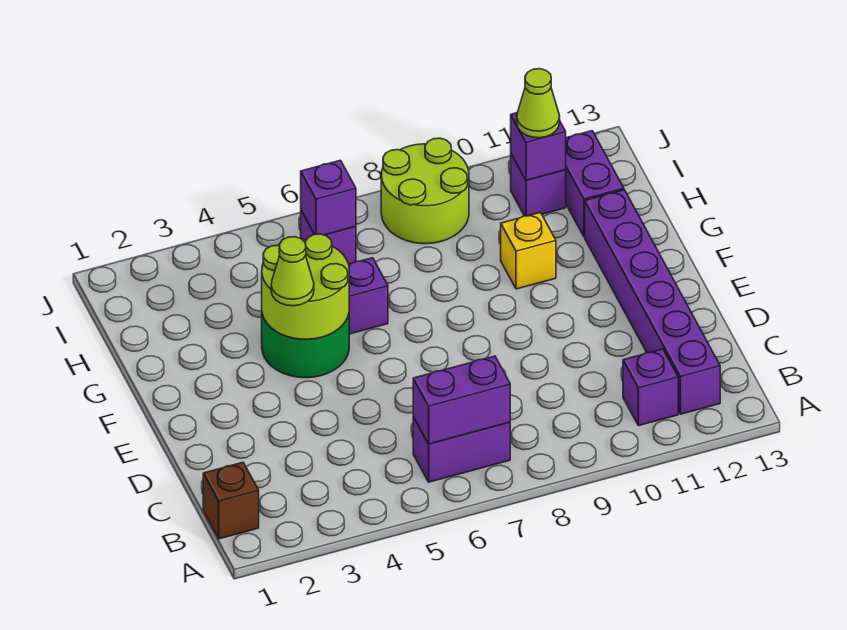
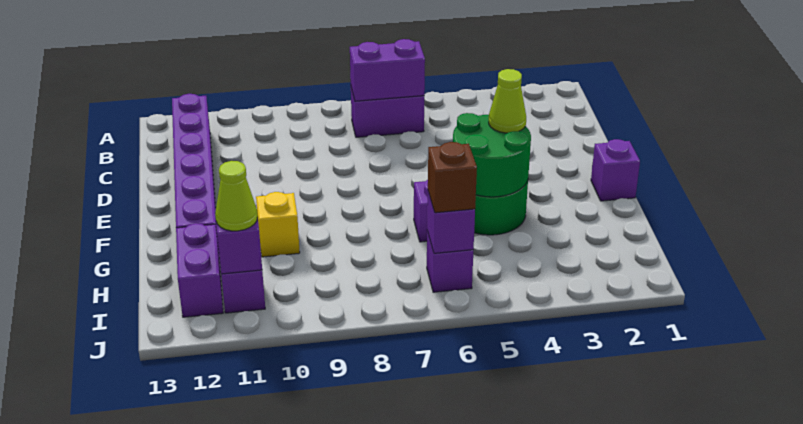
brown 1x1 brick [203,462,259,539] -> brown 1x1 brick moved to [428,142,477,213]
purple 1x1 brick [623,349,678,426] -> purple 1x1 brick moved to [591,139,640,201]
lime 2x2 round brick [262,234,349,339] -> green 2x2 round brick [453,113,531,197]
lime 2x2 round brick [381,138,469,244] -> none

